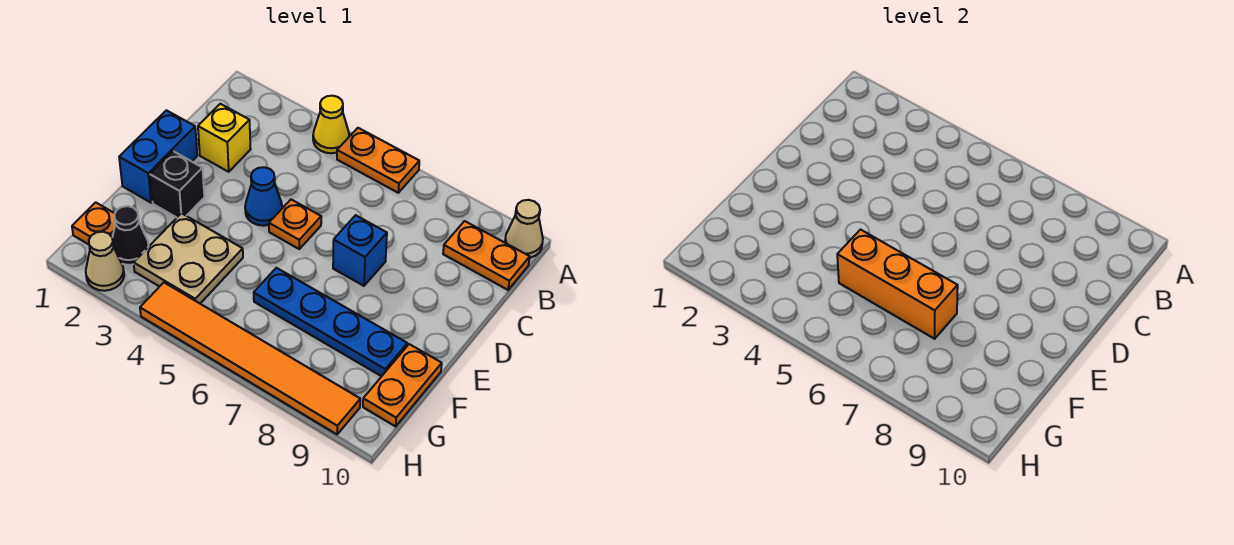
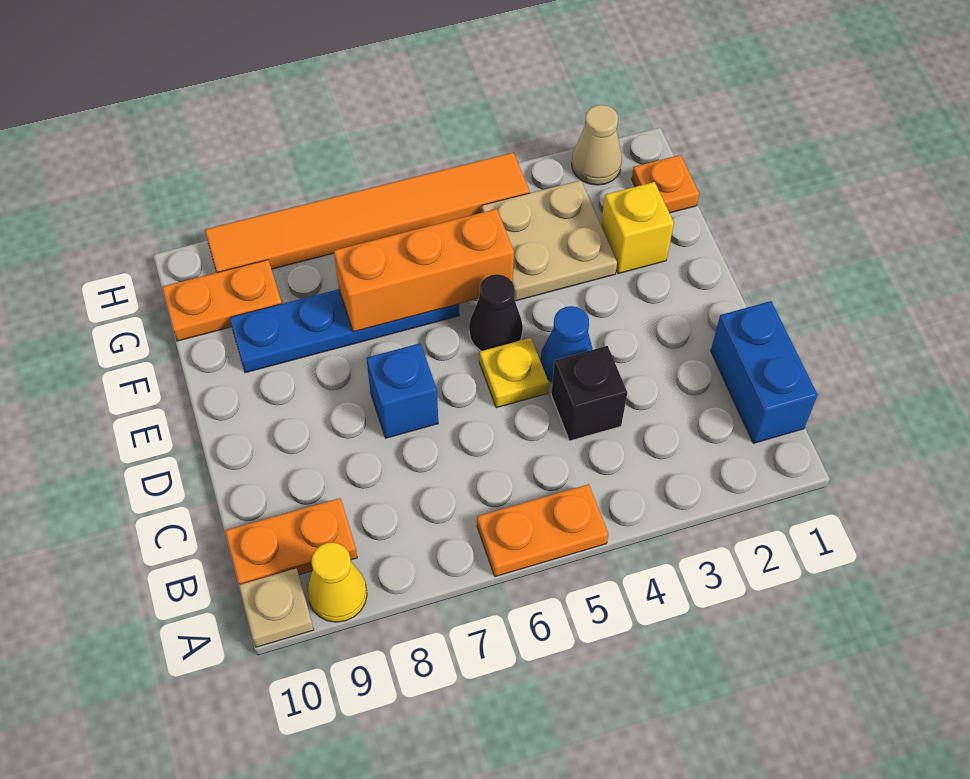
yellow 1x1 cone [313,96,349,153] -> yellow 1x1 cone moved to [307,542,367,622]
tan 1x1 cone [505,200,543,258] -> tan 1x1 plate [239,568,314,647]
yellow 1x1 brick [198,104,251,172] -> yellow 1x1 brick moved to [601,182,674,274]
blue 1x2 brick [119,110,197,203] -> blue 1x2 brick moved to [711,301,818,443]
orange 1x1 plate [269,200,321,249] -> yellow 1x1 plate [479,338,549,408]
black 1x1 brick [150,151,204,218] -> black 1x1 brick moved to [551,346,627,441]
orange 1x2 plate [363,344,442,426] -> orange 1x2 plate turned to [162,260,282,341]
black 1x1 cone [112,206,149,265] -> black 1x1 cone moved to [469,274,523,351]

